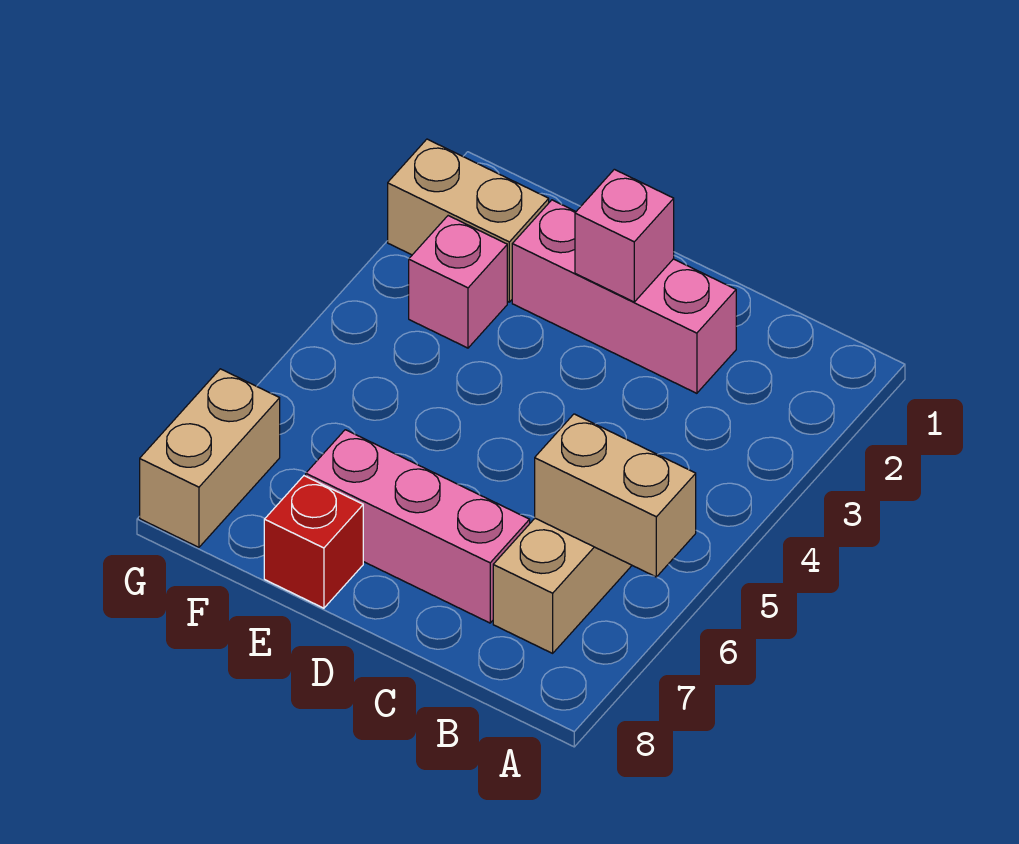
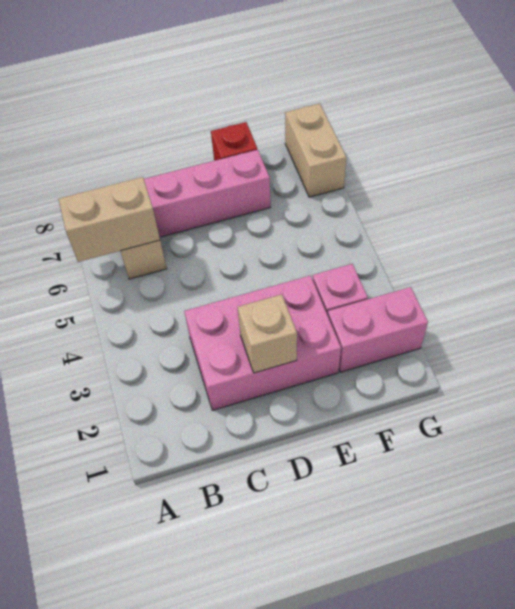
pink 1x3 brick [512,200,736,393] -> pink 2x3 brick [184,276,341,410]
pink 1x1 brick [575,169,674,302] -> tan 1x1 brick [238,294,297,373]
tan 1x2 brick [388,139,549,302] -> pink 1x2 brick [328,287,428,372]

